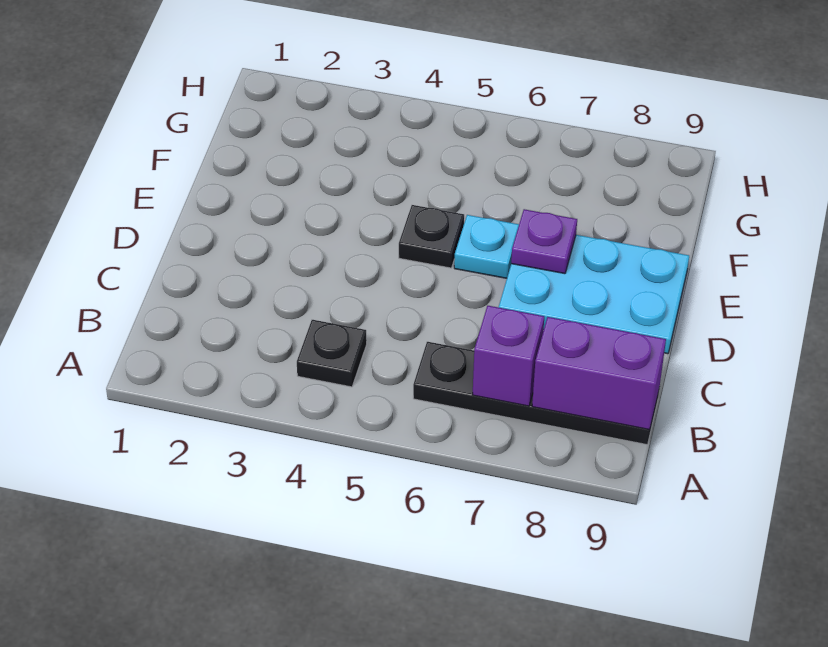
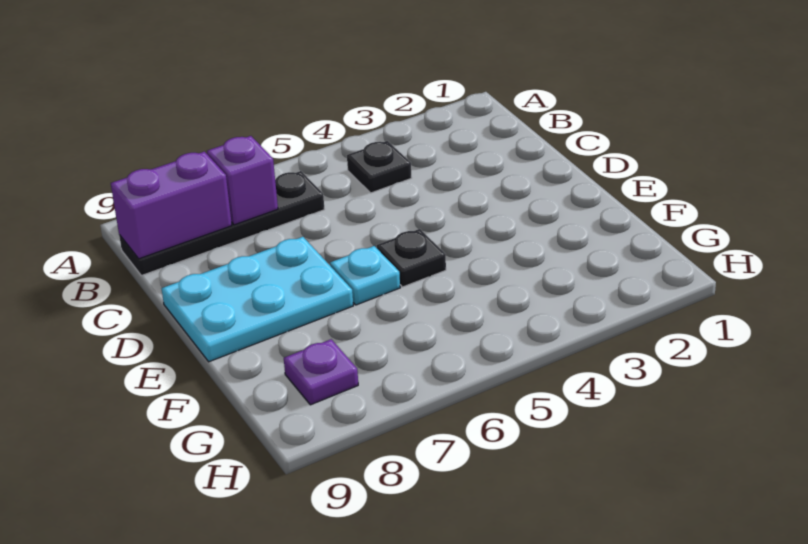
purple 1x1 plate [511,209,577,274] -> purple 1x1 plate moved to [284,339,358,405]

